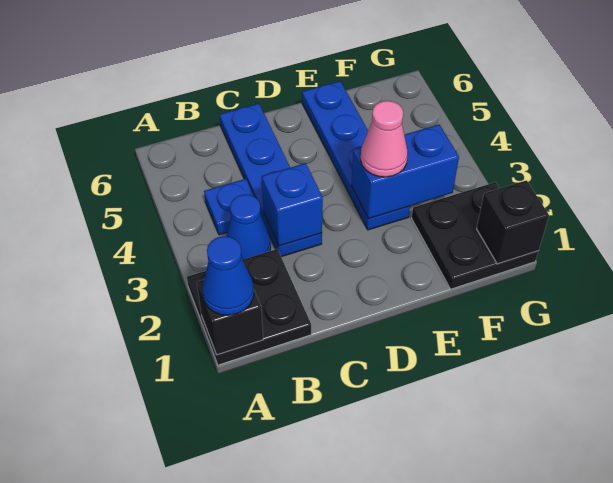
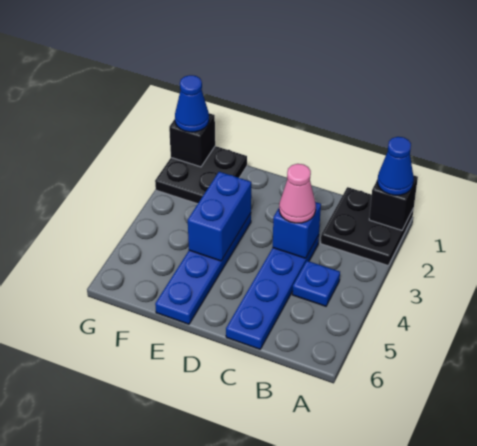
blue 1x1 cone [226,195,271,259] -> blue 1x1 cone moved to [175,75,209,132]
blue 1x2 brick [351,125,459,218] -> blue 1x2 brick turned to [188,172,251,261]
pink 1x1 cone [361,101,408,177] -> pink 1x1 cone moved to [279,164,316,223]

